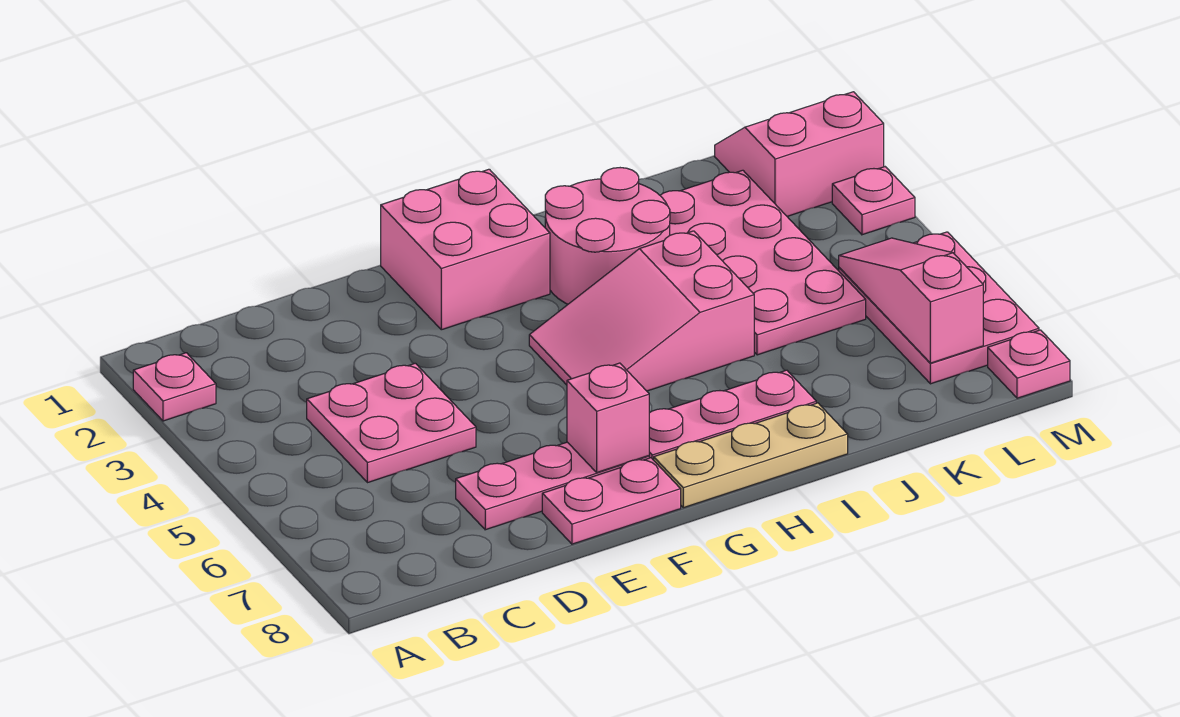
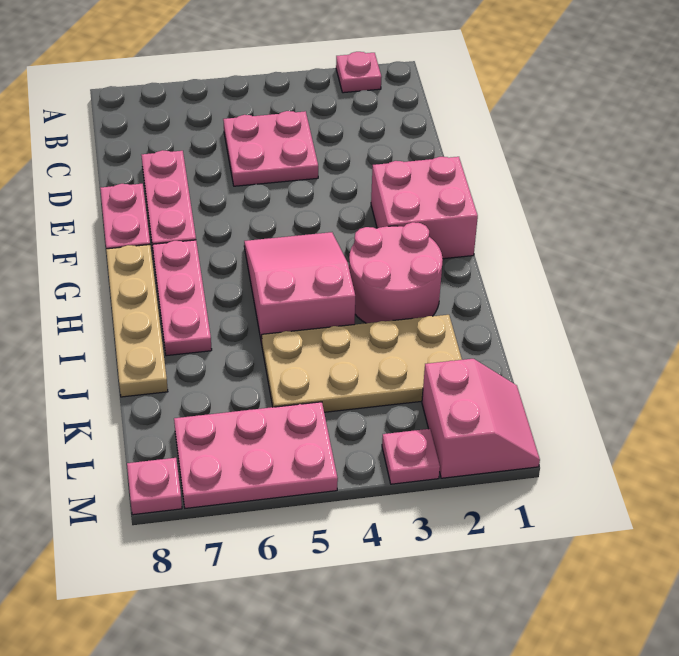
pink 1x1 brick [567,363,649,472] -> none
tan 1x3 plate [654,403,848,508] -> tan 1x4 plate [106,245,168,397]
pink 2x4 plate [660,170,866,355] -> tan 2x4 plate [262,315,462,412]
pink 1x3 slope [839,238,983,363] -> none

